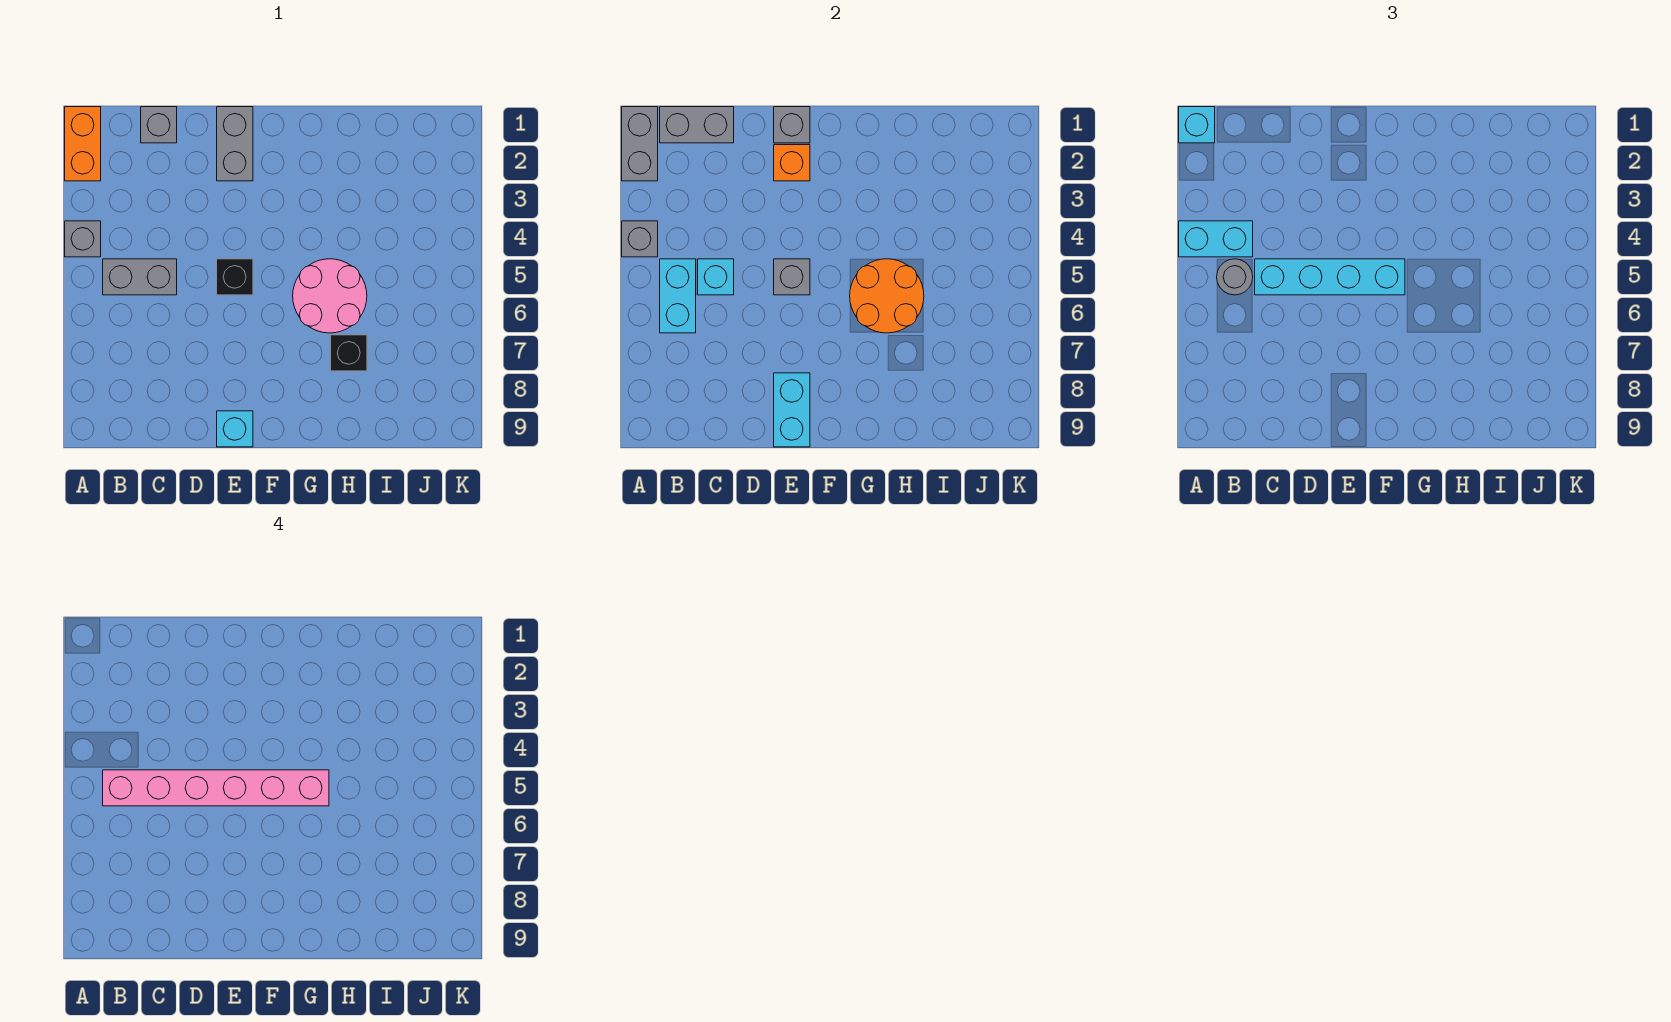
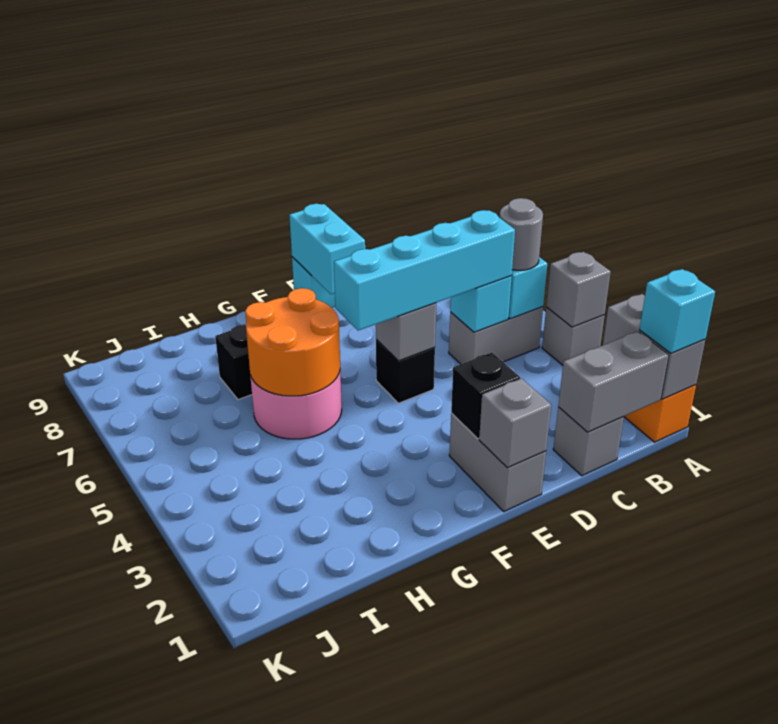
cyan 1x2 brick [1179,221,1253,257] -> none
pink 1x6 brick [103,770,329,806] -> none
orange 1x1 brick [774,145,810,181] -> black 1x1 brick [451,352,520,439]

